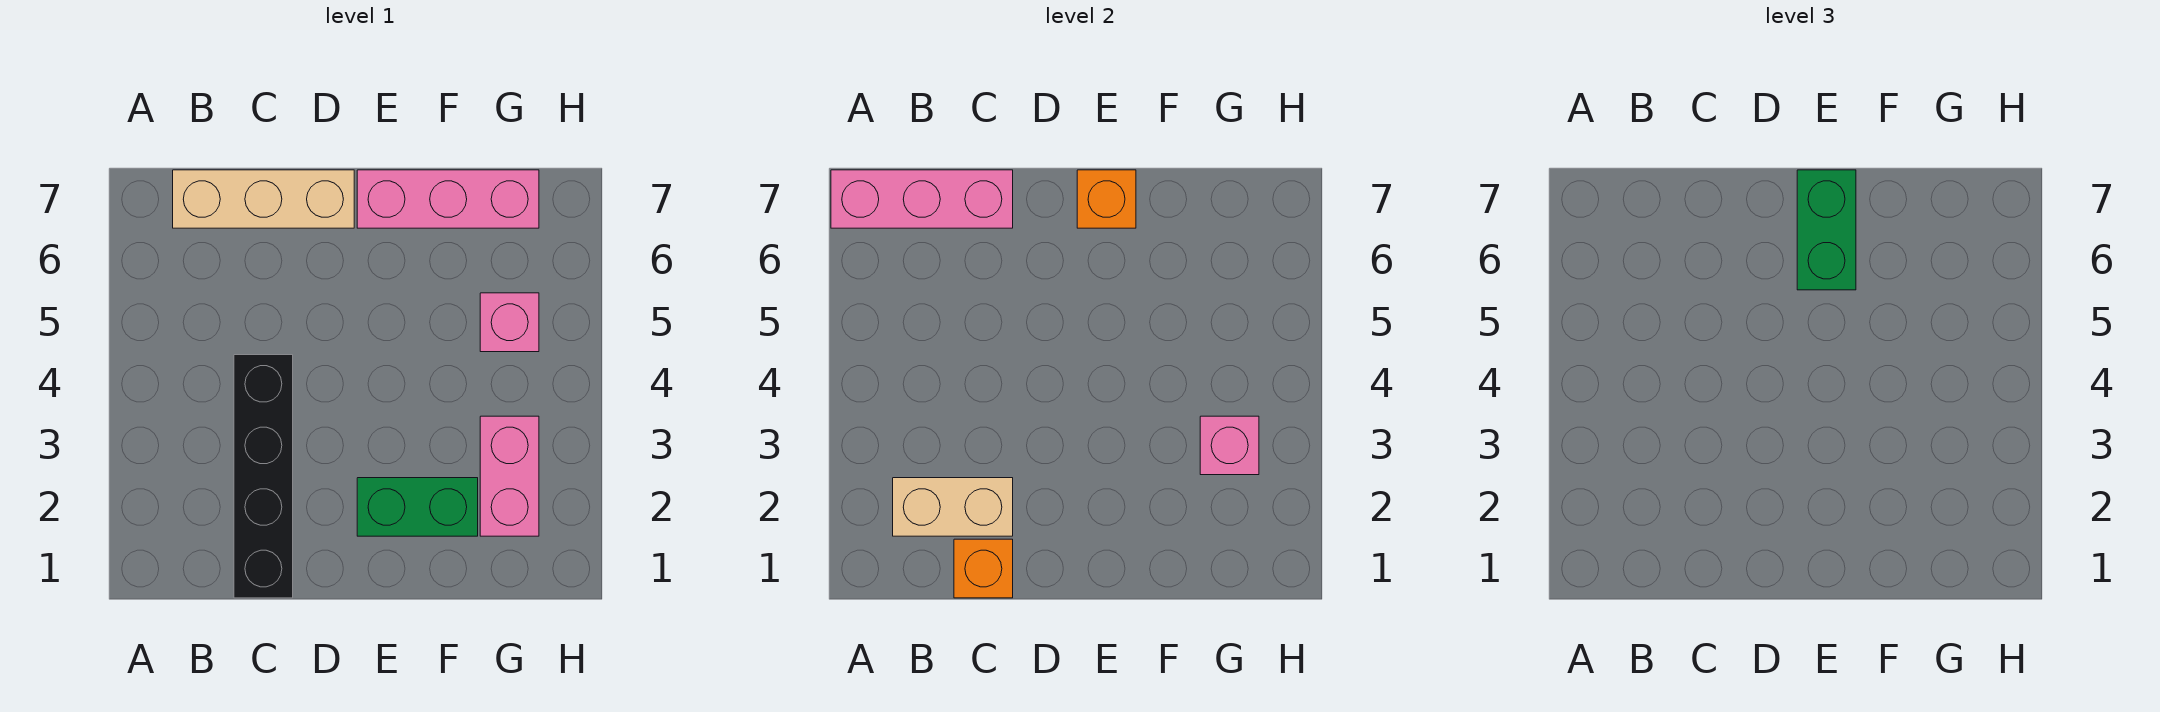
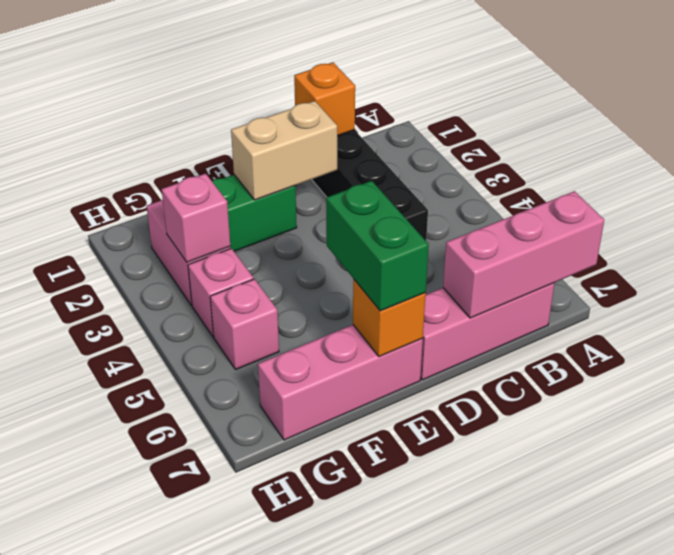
tan 1x2 brick [893,478,1013,536] -> tan 1x2 brick moved to [231,101,337,200]
tan 1x3 brick [173,170,354,228] -> pink 1x3 brick [420,283,555,380]
none -> pink 1x1 brick [188,248,253,337]

